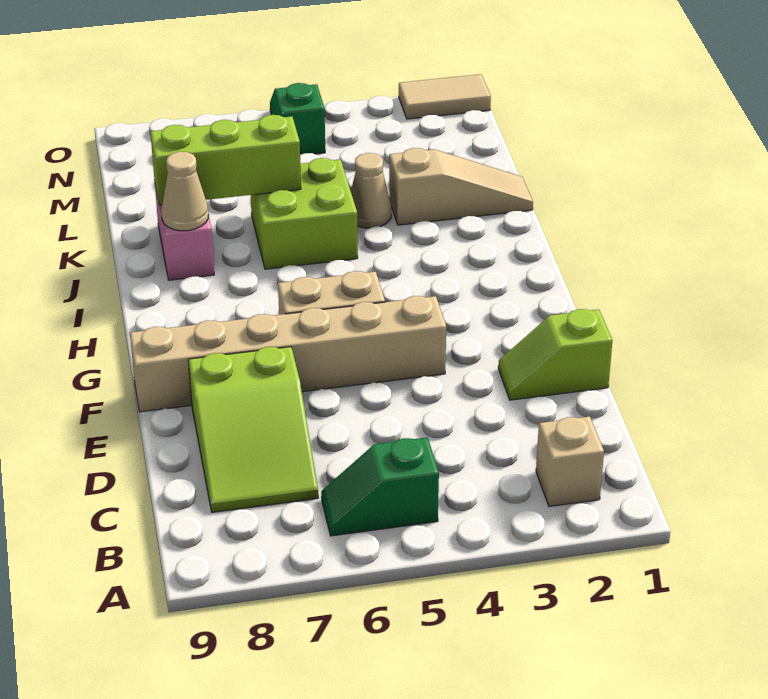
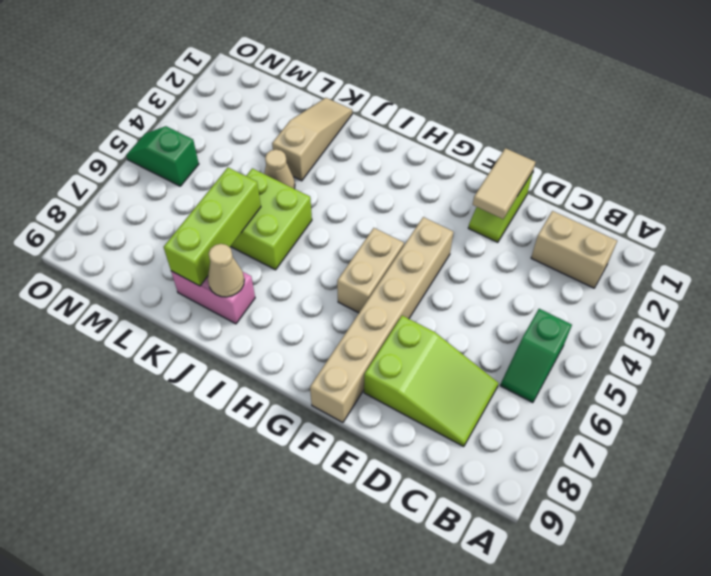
tan 1x1 brick [536,416,604,507] -> tan 1x2 brick [531,211,617,288]
tan 1x2 tile [399,74,491,119] -> tan 1x2 tile moved to [473,148,535,219]

